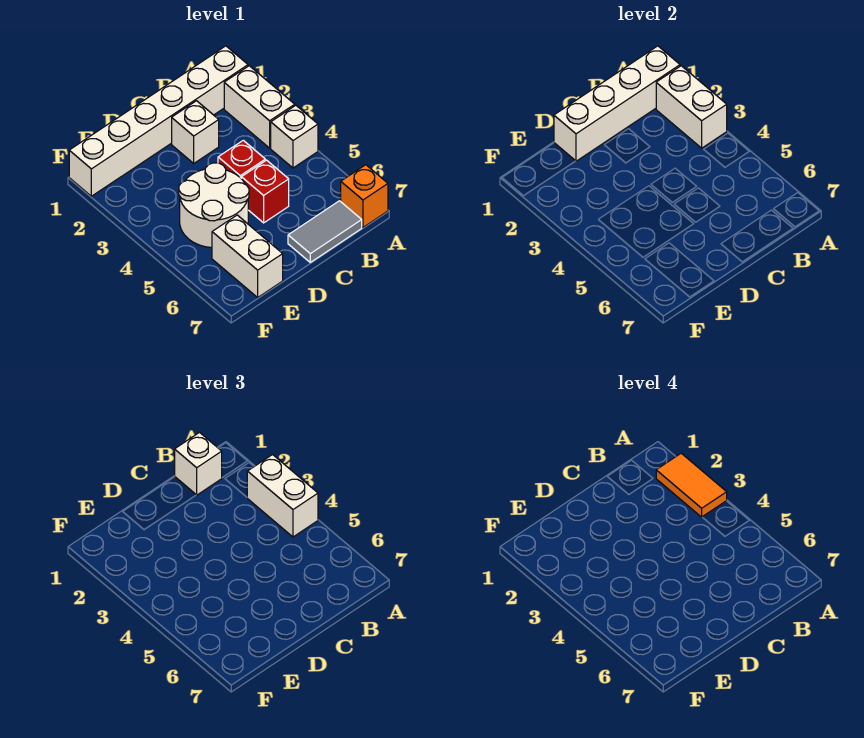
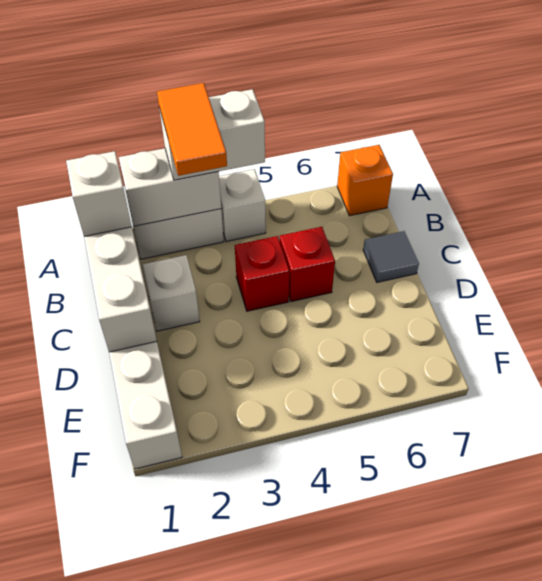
orange 1x2 tile [656,453,727,517] -> orange 1x2 tile turned to [157,83,227,176]
grey 1x2 tile [288,201,362,262] -> grey 1x1 tile [363,231,419,282]
white 2x2 round brick [179,163,249,247] -> none
white 1x2 brick [212,215,283,297] -> none

